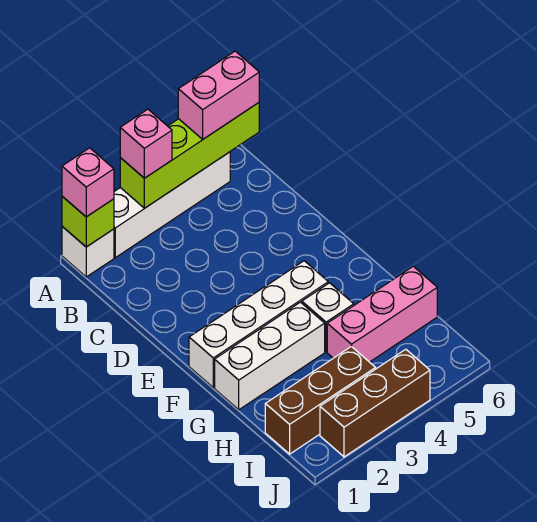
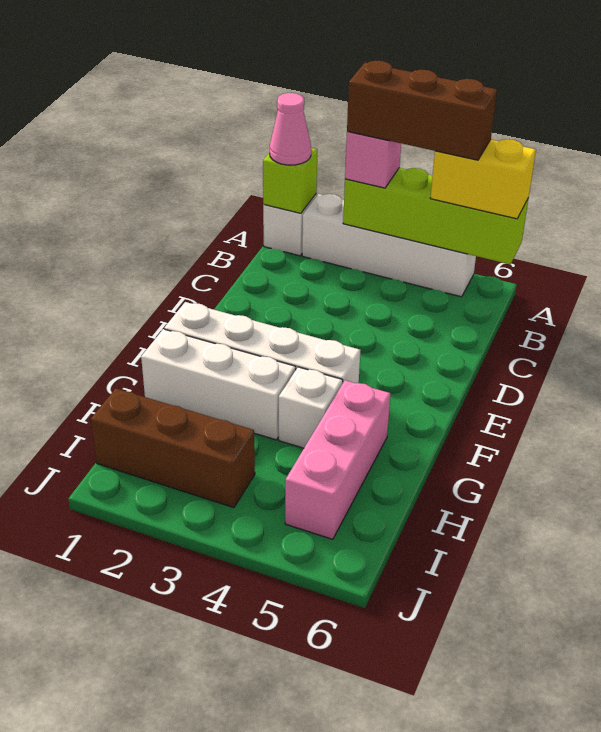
pink 1x1 brick [62,148,114,217] -> pink 1x1 cone [270,93,311,165]
pink 1x2 brick [178,51,259,140] -> yellow 1x2 brick [430,139,536,219]
pink 1x3 brick [327,266,437,362] -> pink 1x3 brick turned to [285,380,391,539]
brown 1x3 brick [320,349,430,457] -> brown 1x3 brick moved to [347,61,497,160]

